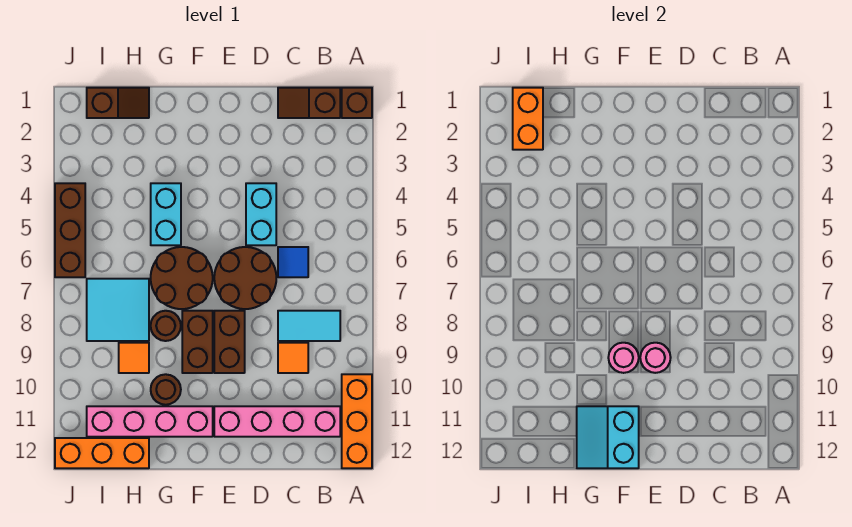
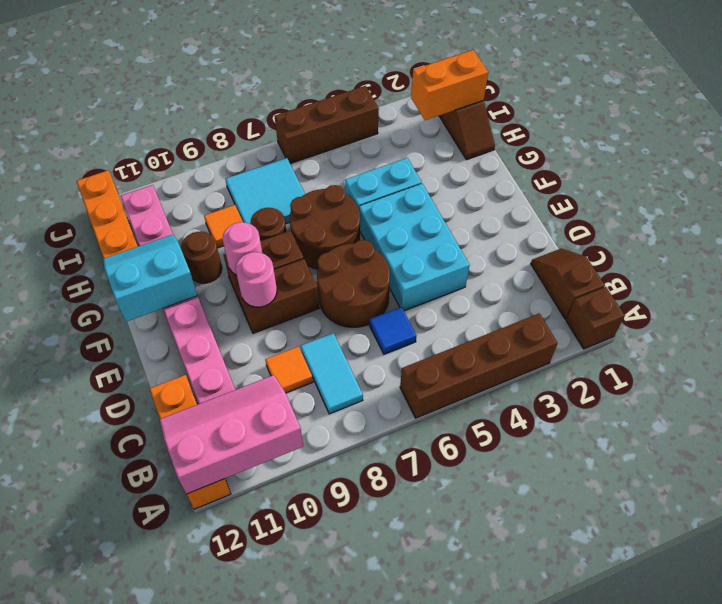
none -> brown 1x4 brick [400,313,557,418]
orange 1x3 brick [342,374,372,468] -> orange 1x3 brick turned to [150,375,231,509]
none -> pink 2x3 slope [160,375,303,494]
cyan 1x2 brick [246,183,276,245] -> cyan 2x3 brick [359,184,470,311]

